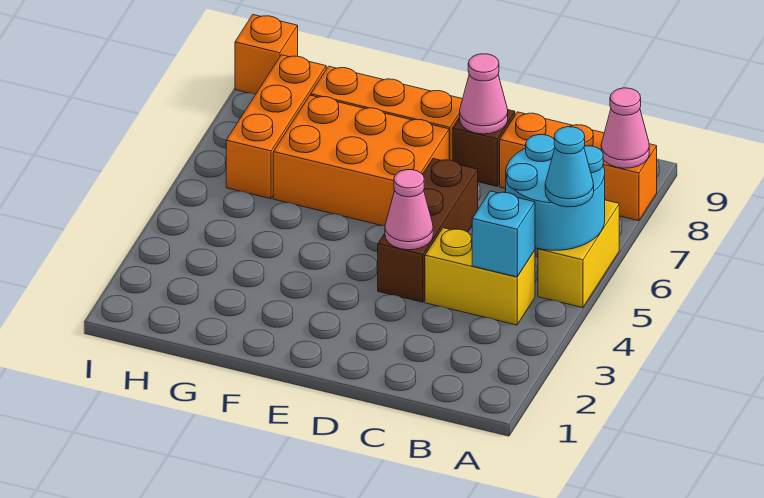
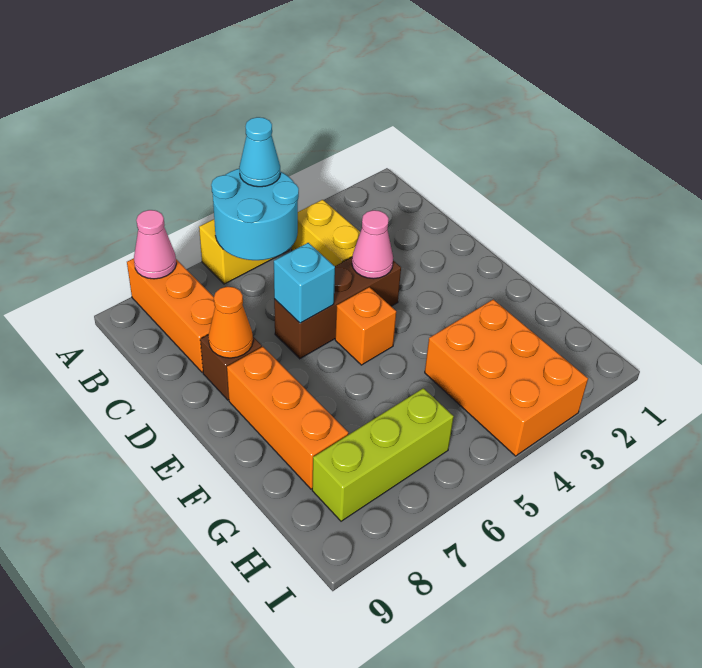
cyan 1x1 brick [472,191,535,277] -> cyan 1x1 brick moved to [274,243,335,323]
pink 1x1 cone [460,54,508,134] -> orange 1x1 cone [208,287,253,358]
orange 2x3 brick [273,95,449,226] -> orange 2x3 brick moved to [425,300,588,456]
orange 1x3 brick [226,55,326,199] -> lime 1x3 brick [312,388,454,521]
orange 1x1 brick [235,15,298,94] -> orange 1x1 brick moved to [335,287,396,365]

